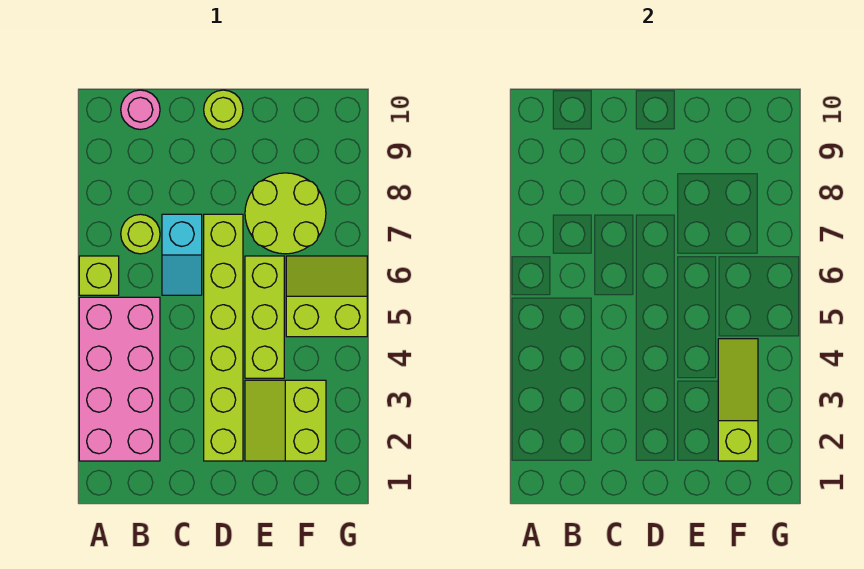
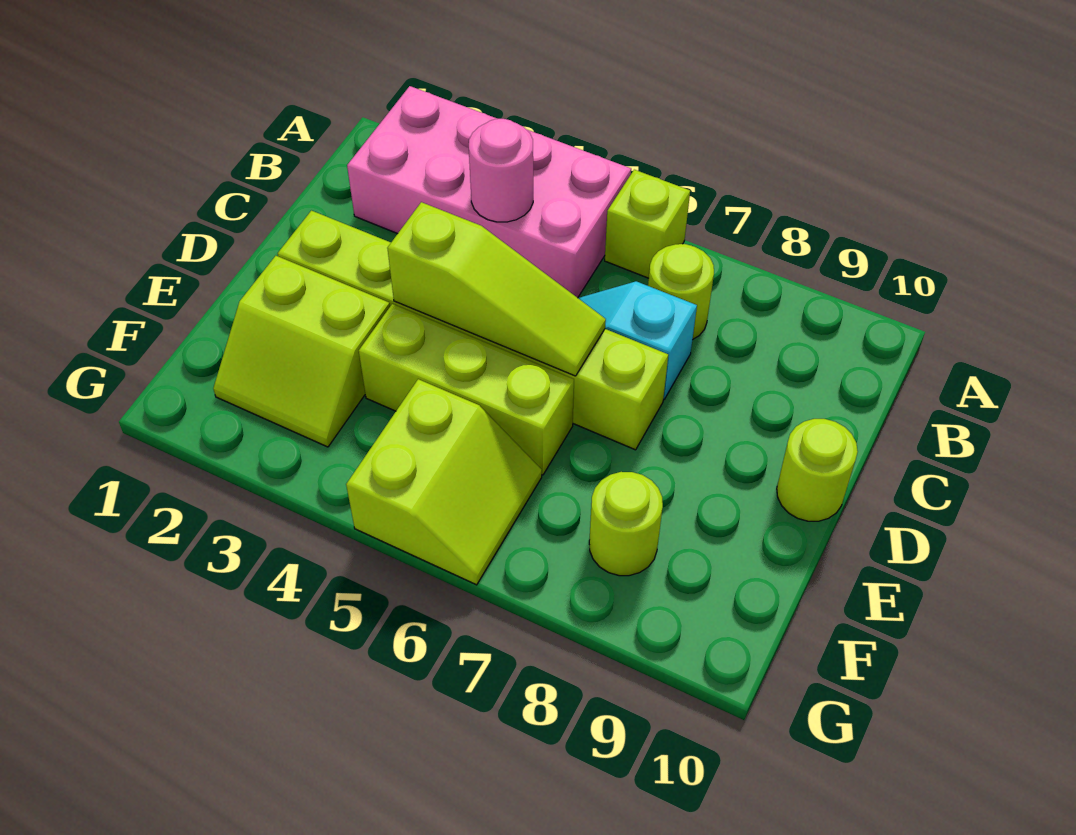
pink 1x1 round brick [121,90,160,129] -> pink 1x1 round brick moved to [469,119,533,222]
lime 2x2 slope [245,380,326,461] -> lime 2x2 slope turned to [213,256,390,447]
lime 2x2 round brick [245,173,326,254] -> lime 1x1 round brick [589,472,663,576]
lime 1x3 slope [718,339,758,461] -> lime 1x3 slope moved to [387,202,606,376]

